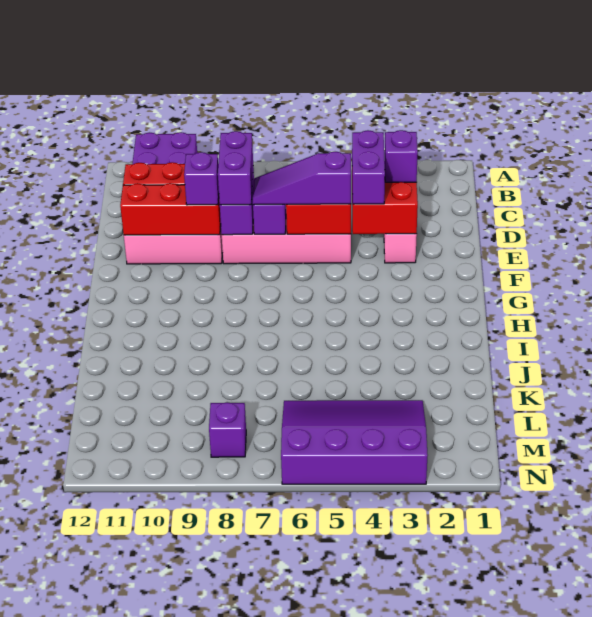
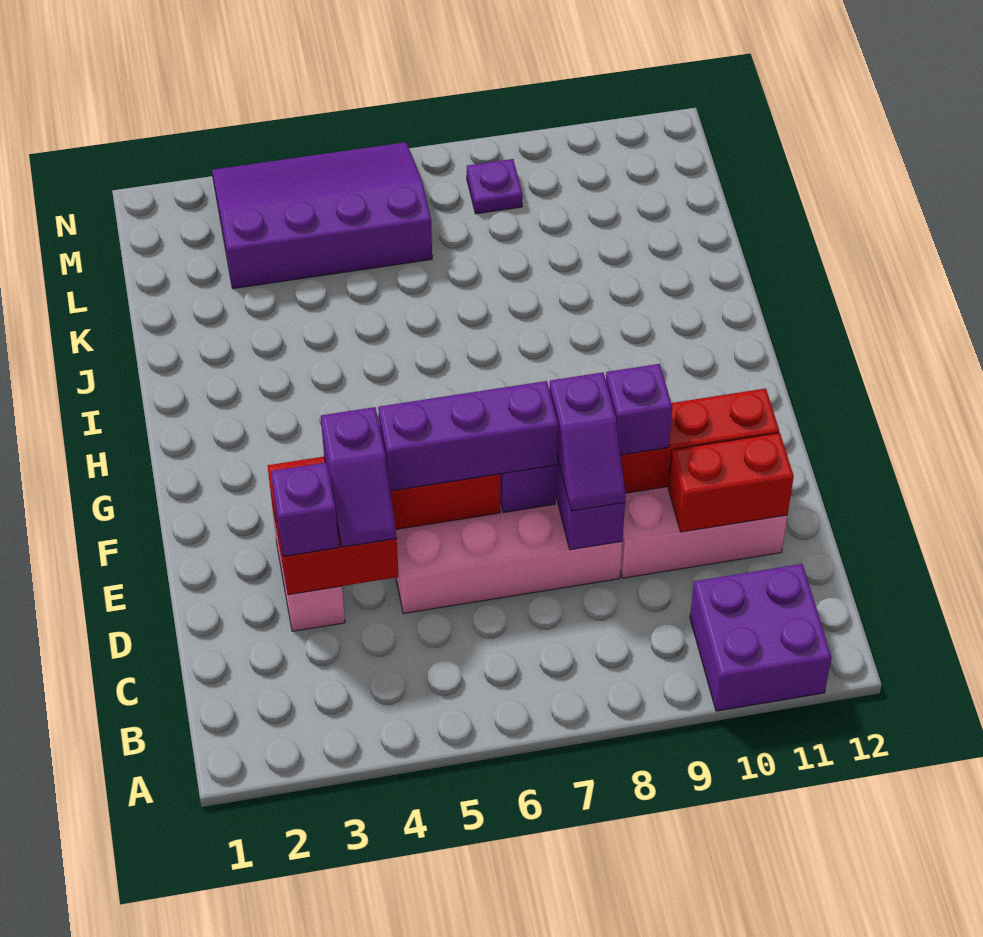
purple 1x2 brick [352,130,385,204] -> purple 1x2 slope [321,407,397,547]
purple 1x2 brick [218,131,253,205] -> purple 1x2 slope [549,372,626,511]
purple 1x3 slope [253,152,351,205] -> purple 1x3 brick [378,381,558,491]
purple 3x4 slope [281,400,428,484] -> purple 3x4 slope turned to [212,142,432,289]
purple 1x1 brick [209,402,246,457] -> purple 1x1 plate [467,159,523,214]

